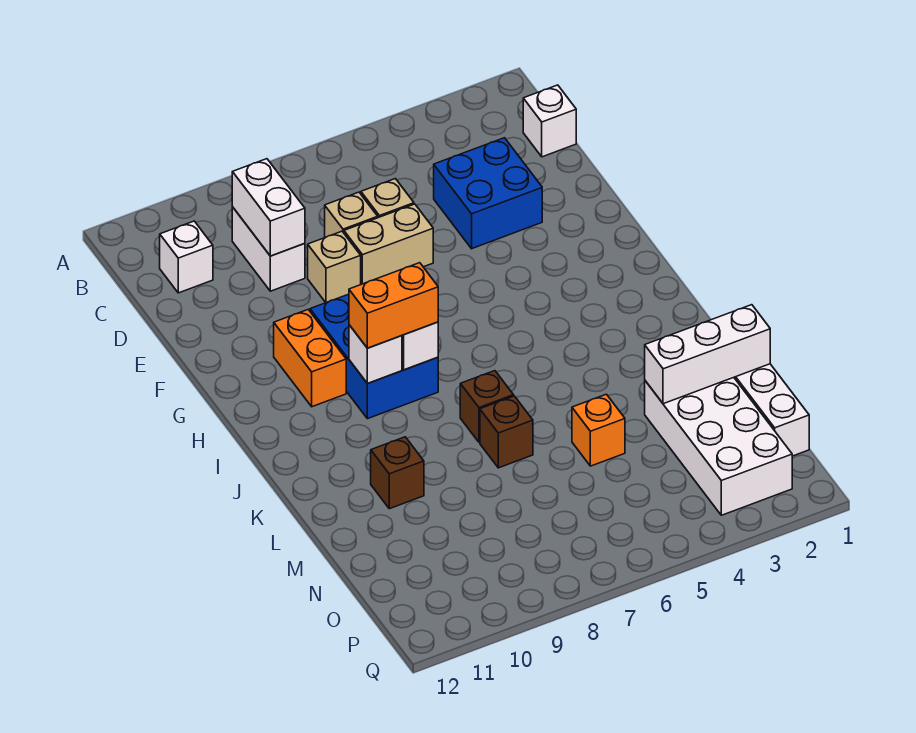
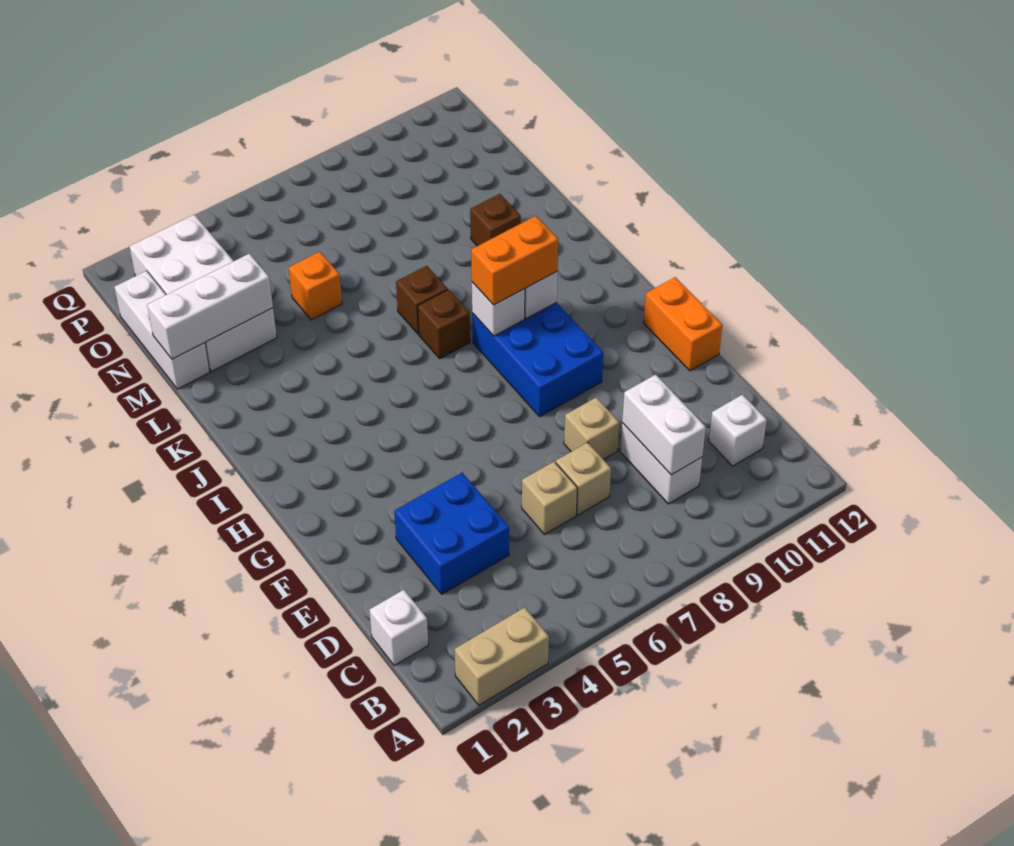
tan 1x2 brick [344,204,433,284] -> tan 1x2 brick moved to [454,607,549,705]
orange 1x2 brick [274,310,346,407] -> orange 1x2 brick moved to [644,277,722,371]
brown 1x1 brick [480,396,533,468] -> brown 1x1 brick moved to [418,290,470,359]

